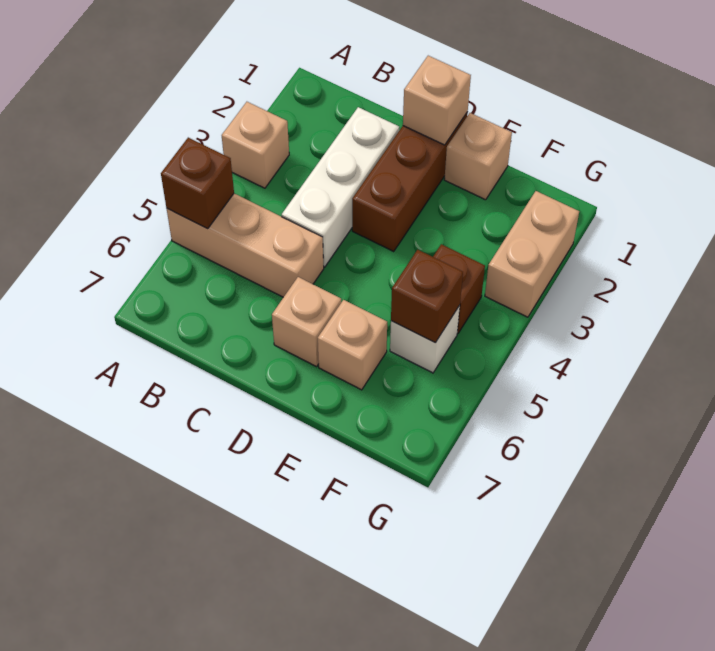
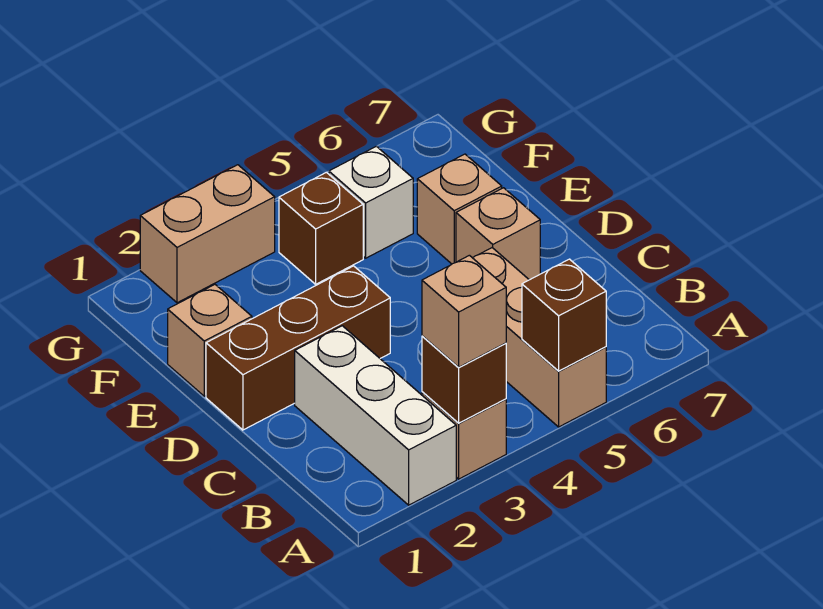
white 1x3 brick [282,107,399,267] -> white 1x3 brick turned to [295,326,456,505]
tan 1x1 brick [403,56,471,145] -> tan 1x1 brick moved to [422,255,506,367]
brown 1x1 brick [391,250,463,343] -> brown 1x1 brick moved to [422,336,506,423]

